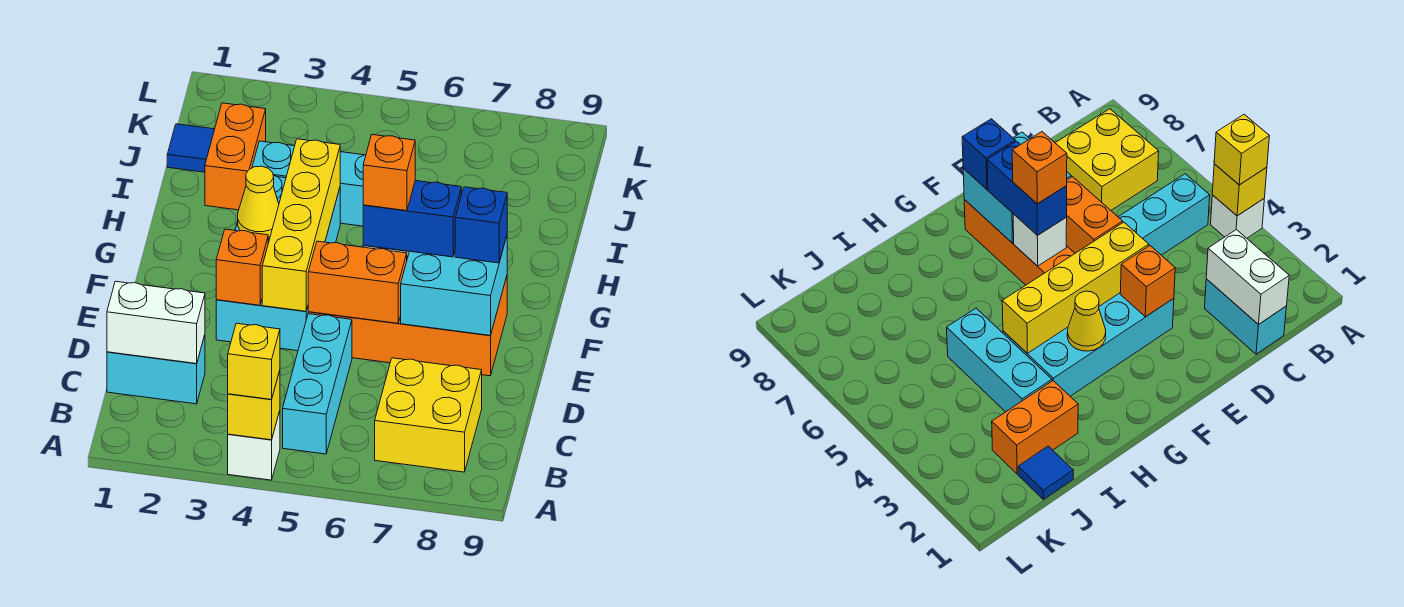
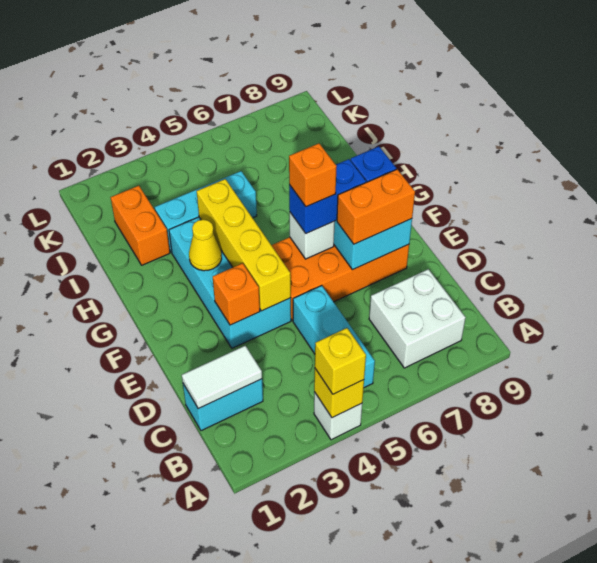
yellow 2x2 brick [375,358,482,472] -> white 2x2 brick [369,269,466,368]
white 1x2 brick [107,281,205,364] -> white 1x2 tile [182,346,262,409]
orange 1x2 brick [308,241,407,323] -> orange 1x2 brick moved to [337,169,415,244]
blue 1x1 tile [167,124,215,172] -> none

